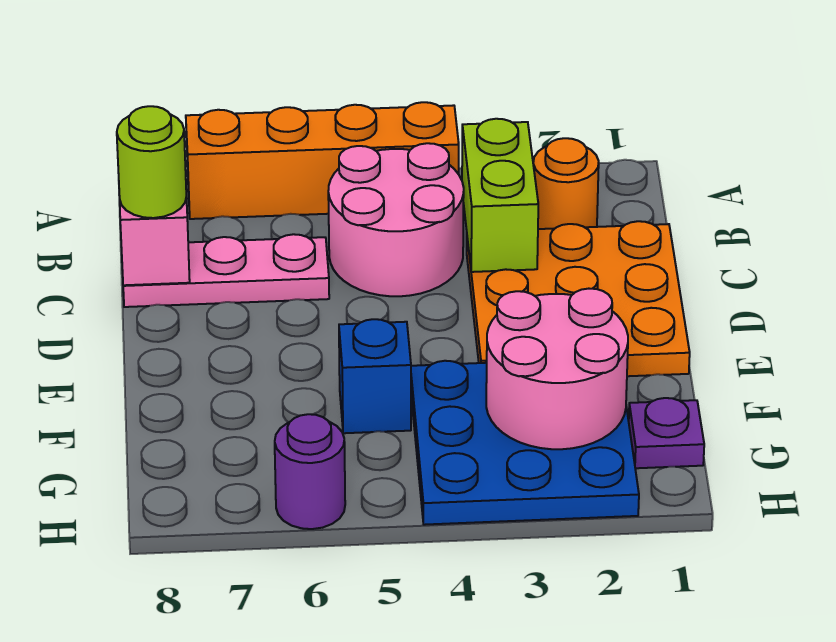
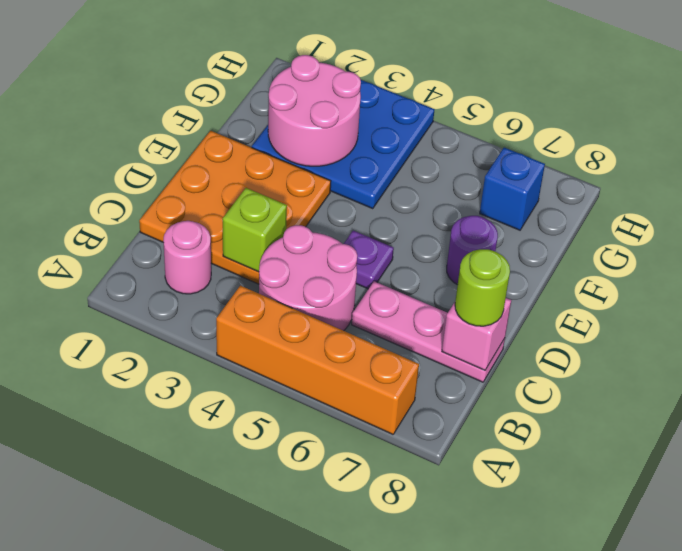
orange 1x1 round brick [533,138,599,229] -> pink 1x1 round brick [163,221,211,294]
lime 1x2 brick [462,119,538,272] -> lime 1x1 brick [223,188,287,272]
blue 1x1 brick [339,319,411,433] -> blue 1x1 brick moved to [480,148,545,230]
purple 1x1 plate [629,398,704,468] -> purple 1x1 plate moved to [344,231,394,289]
purple 1x1 round brick [275,414,345,529] -> purple 1x1 round brick moved to [447,216,498,285]

